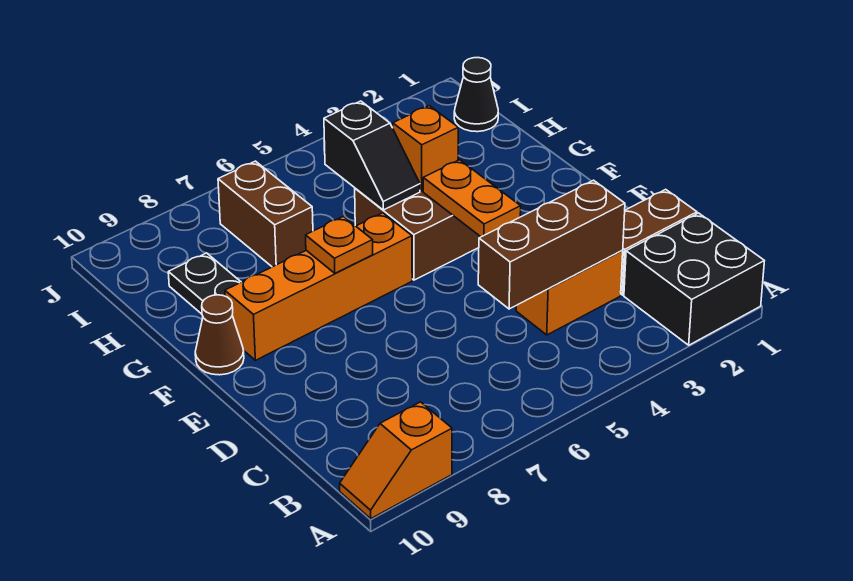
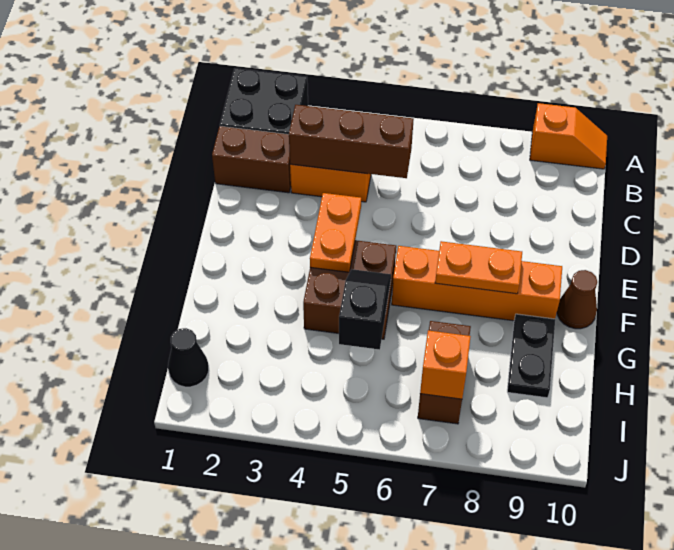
orange 1x1 plate [306,216,373,273] -> orange 1x2 plate [435,241,522,294]
orange 1x1 brick [393,106,458,191] -> orange 1x1 brick moved to [420,330,471,399]

